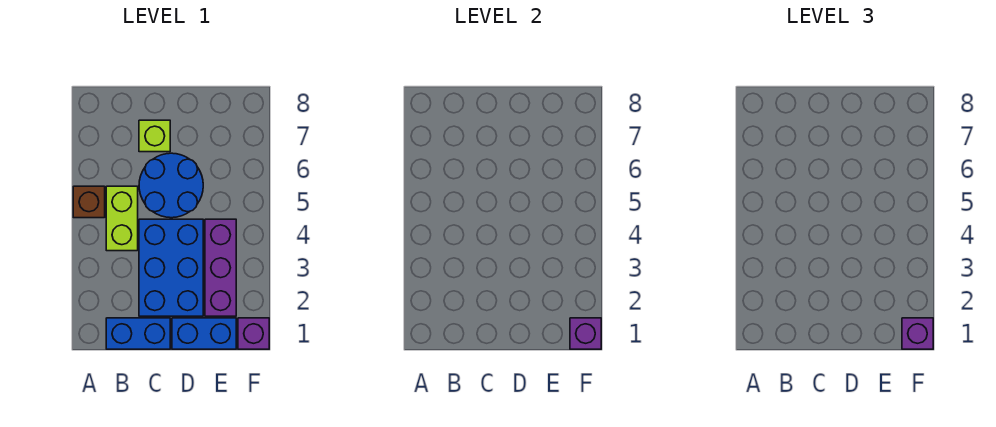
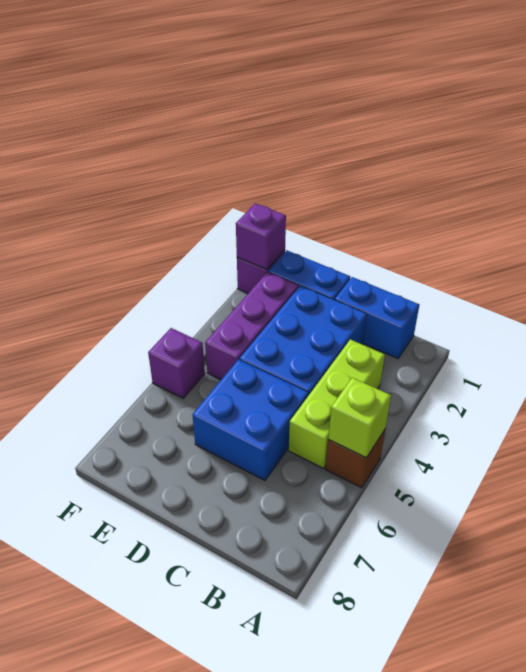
lime 1x2 brick [106,186,138,251] -> lime 1x3 brick [289,339,385,469]
blue 2x2 round brick [139,153,203,218] -> blue 2x2 brick [192,360,309,481]
lime 1x1 brick [139,120,170,152] -> lime 1x1 brick moved to [328,378,391,458]
purple 1x1 brick [902,318,933,349] -> purple 1x1 brick moved to [148,328,205,398]

